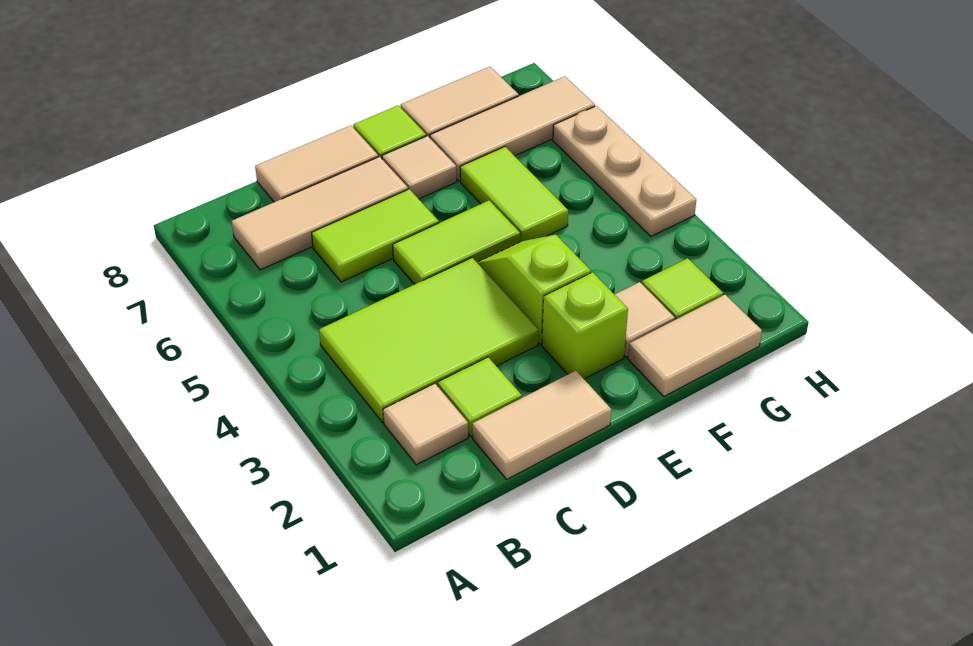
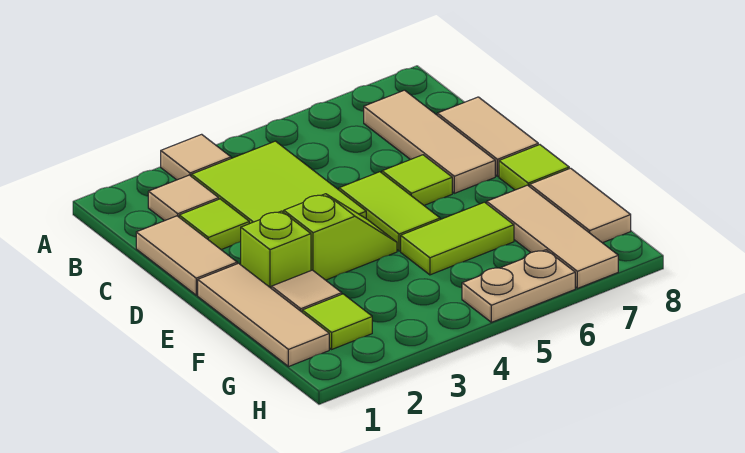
lime 1x2 tile [312,189,439,282] -> lime 1x1 tile [382,155,452,205]
tan 1x1 tile [382,136,457,199] -> tan 1x1 tile moved to [161,134,231,180]
tan 1x2 tile [628,295,762,396] -> tan 1x3 tile [198,263,329,367]
tan 1x3 plate [553,106,696,236] -> tan 1x2 plate [462,250,575,322]

